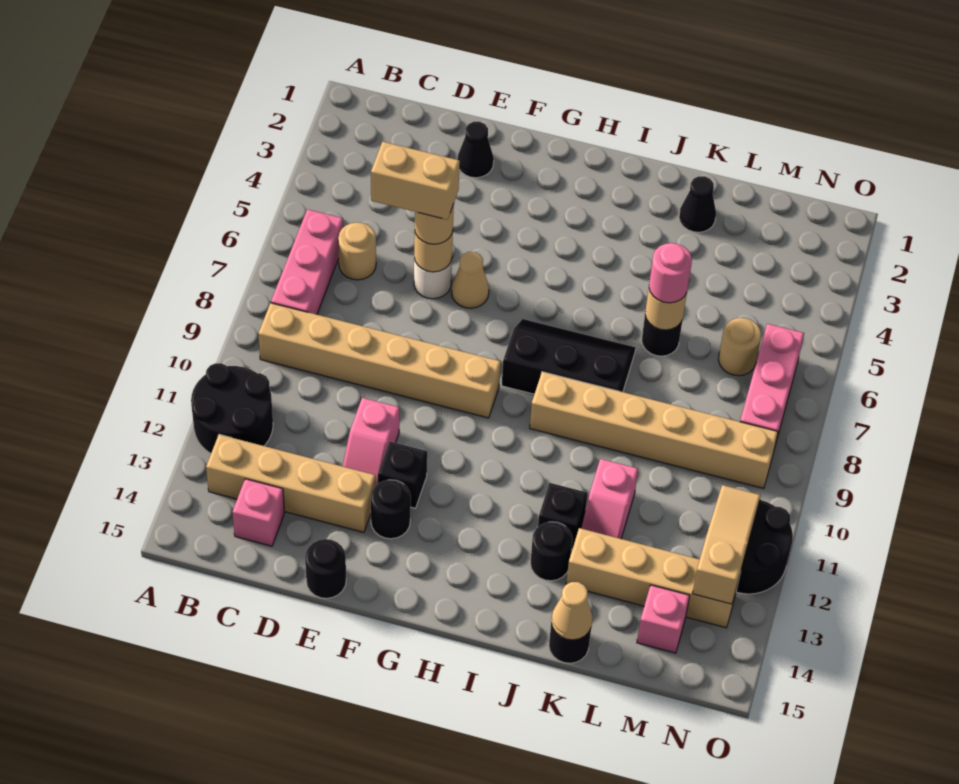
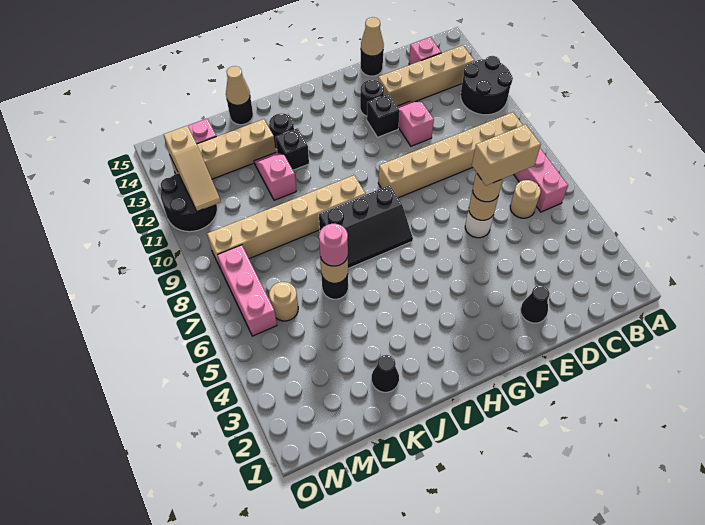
tan 1x1 cone [451,252,489,308] -> tan 1x1 cone moved to [361,17,384,56]

